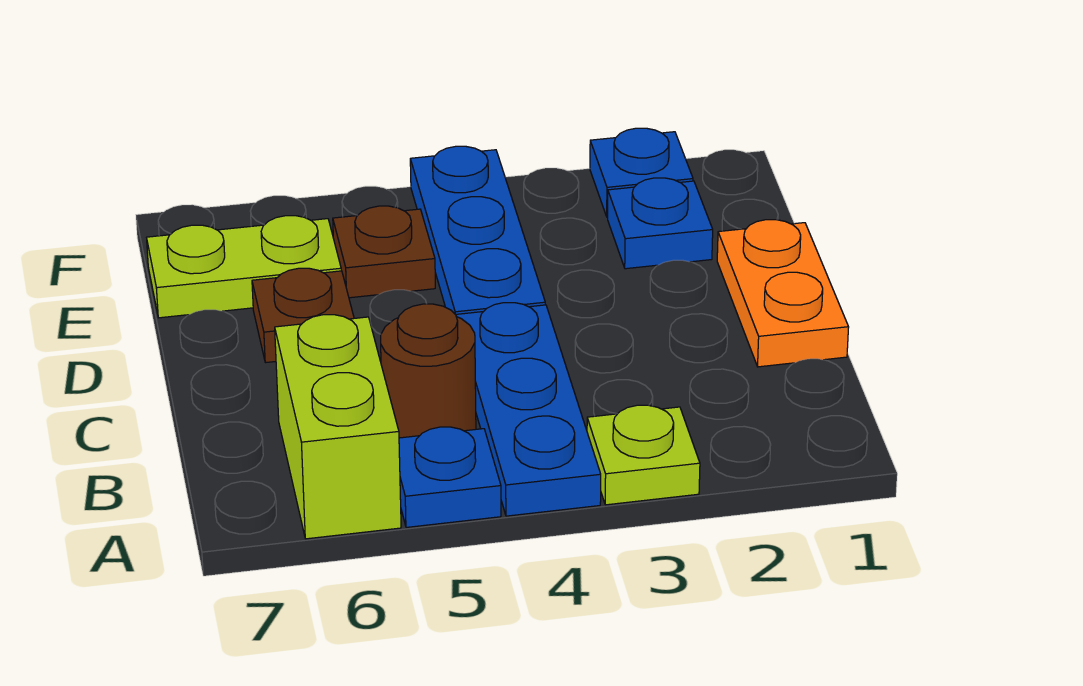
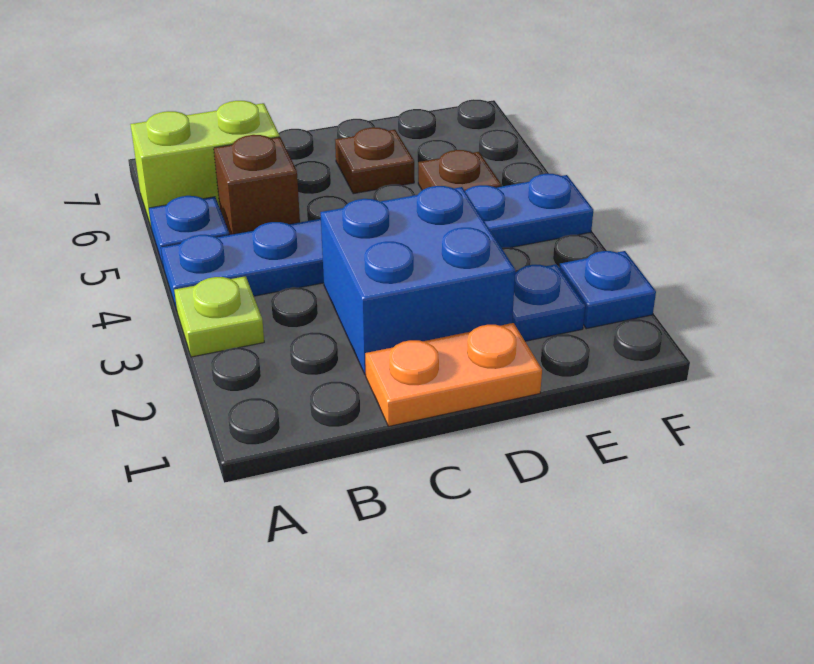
brown 1x1 round brick [381,304,476,438] -> brown 1x1 brick [214,135,300,235]
none -> blue 2x2 brick [321,186,515,374]
lime 1x2 plate [147,216,341,318] -> none

